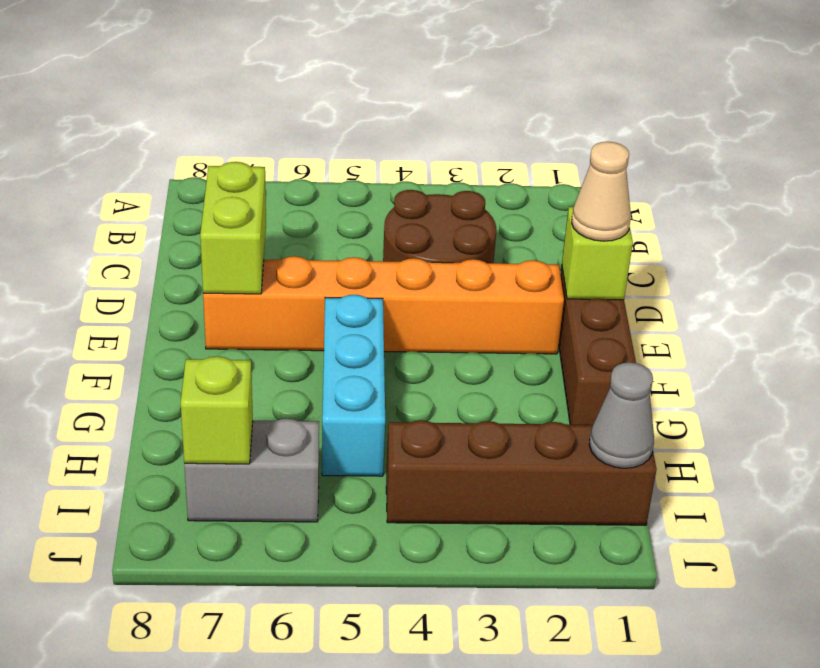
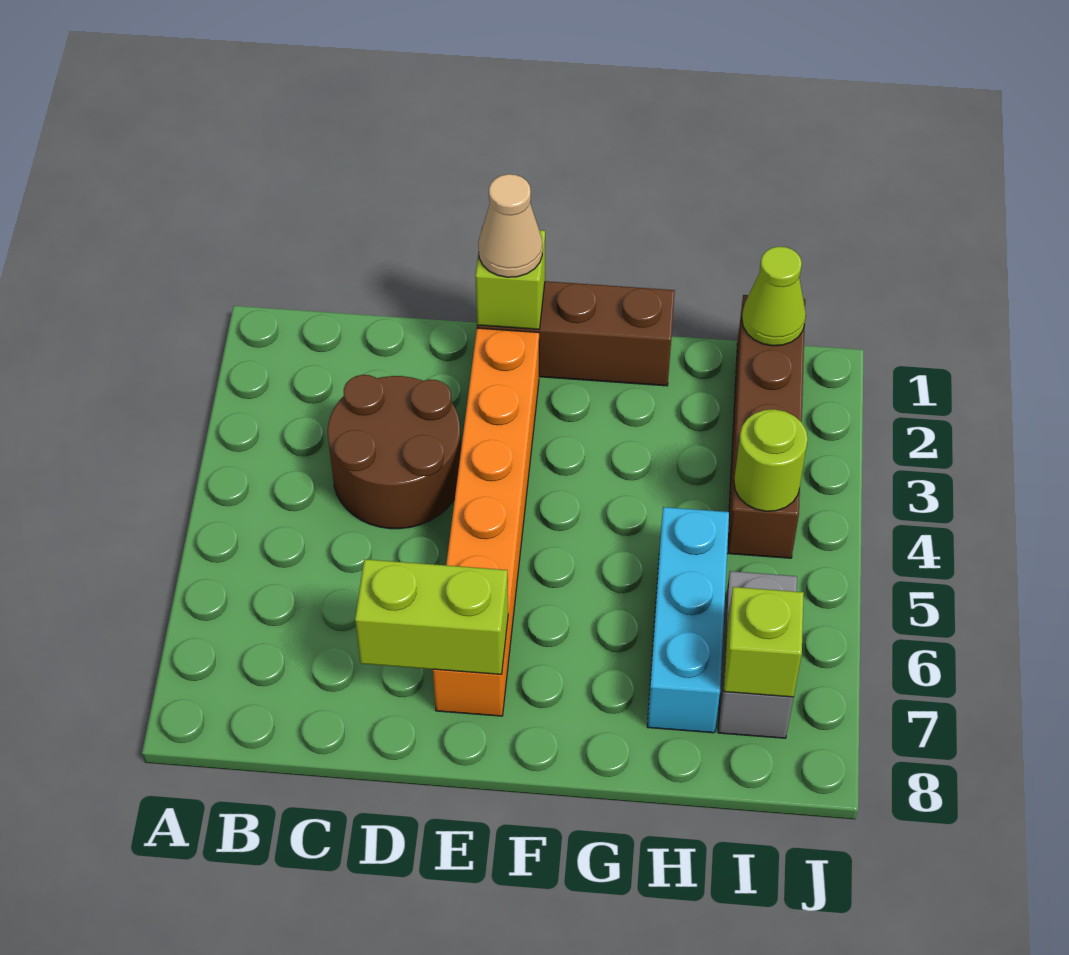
cyan 1x3 brick [322,295,385,476] -> cyan 1x3 brick turned to [647,507,729,733]
grey 1x1 cone [589,362,654,468] -> lime 1x1 cone [742,247,806,346]
none -> lime 1x1 round brick [734,409,808,511]

